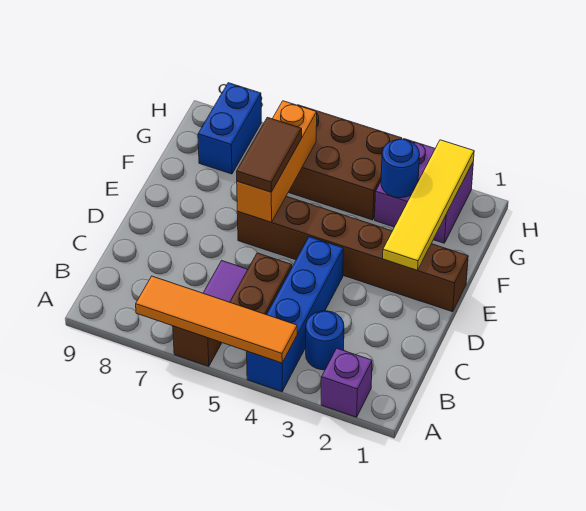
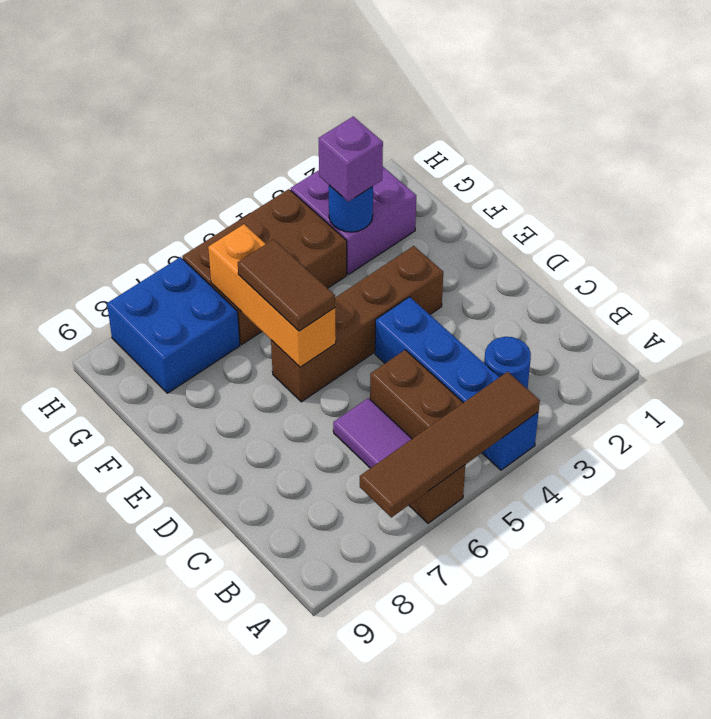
purple 1x1 brick [321,348,372,417] -> purple 1x1 brick moved to [318,117,383,202]
orange 1x4 tile [136,276,297,363] -> brown 1x4 tile [360,372,540,517]
brown 1x6 brick [237,196,468,312] -> brown 1x4 brick [271,246,443,402]
yellow 1x4 tile [383,140,474,270] -> none
blue 1x2 brick [198,83,261,174] -> blue 2x2 brick [107,257,240,393]

